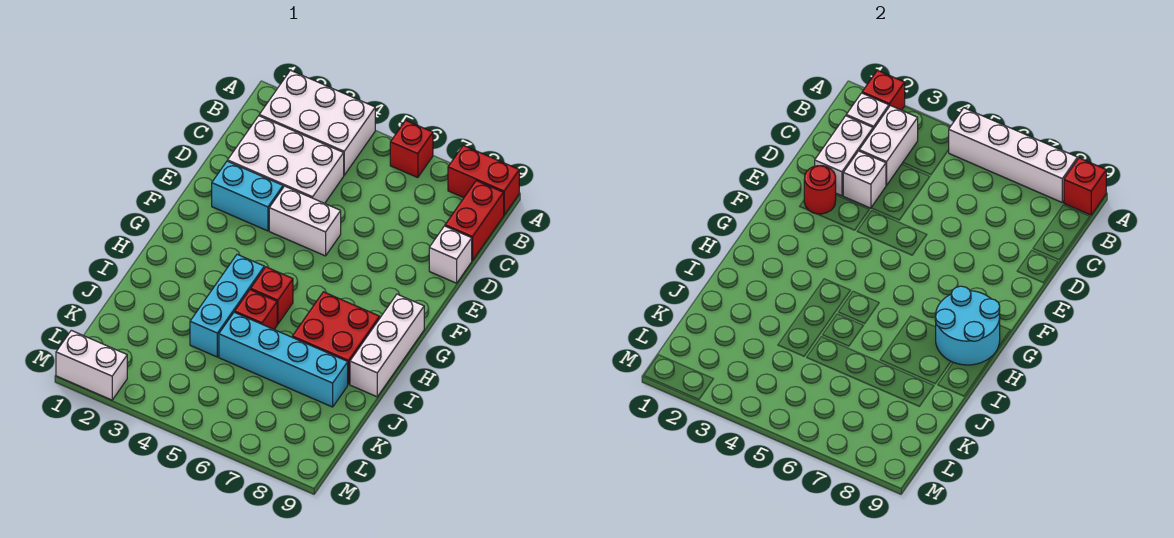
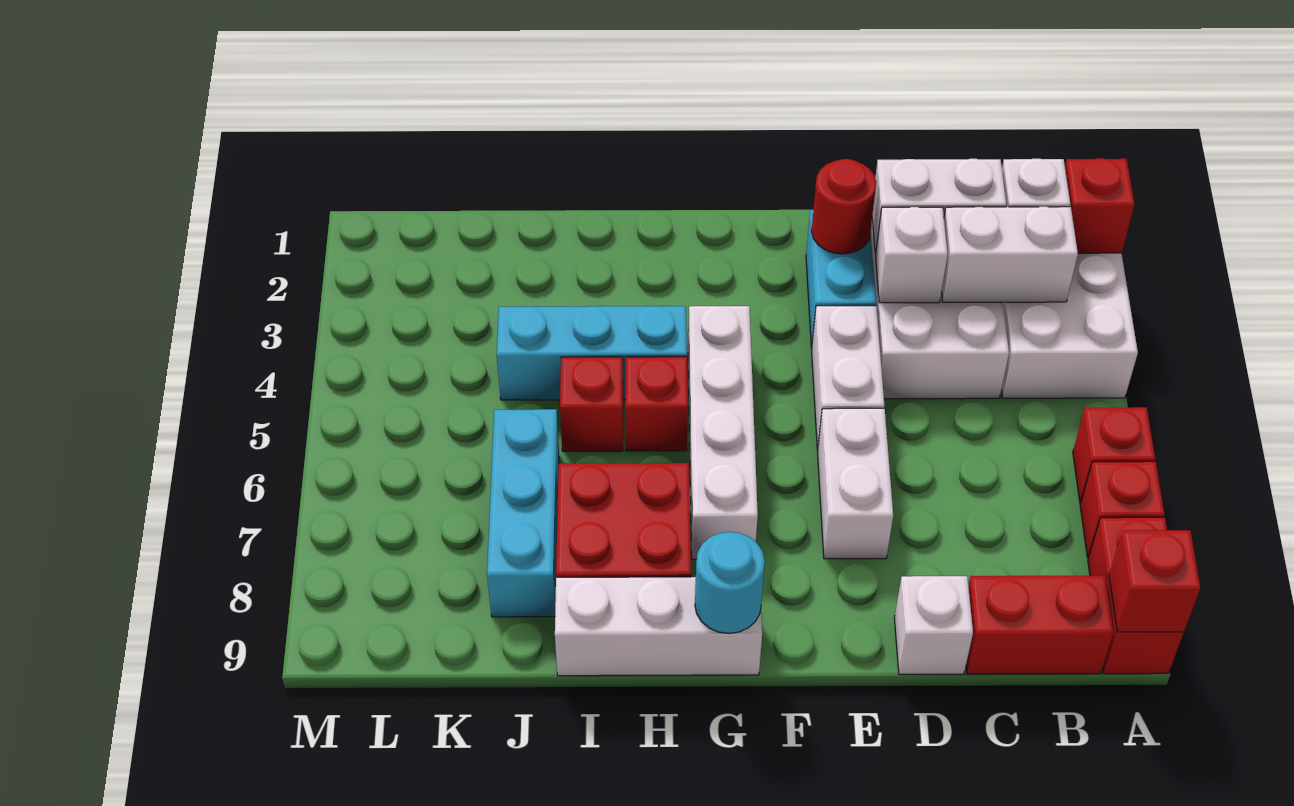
white 1x4 brick [949,108,1078,202] -> white 1x4 brick moved to [688,306,758,559]
none -> red 1x1 brick [1080,461,1164,558]
cyan 2x2 round brick [935,286,1000,365] -> cyan 1x1 round brick [695,532,765,633]
cyan 1x4 brick [219,312,348,407] -> cyan 1x3 brick [487,409,559,617]
white 1x2 brick [56,330,127,400] -> white 1x2 brick moved to [818,408,893,559]

